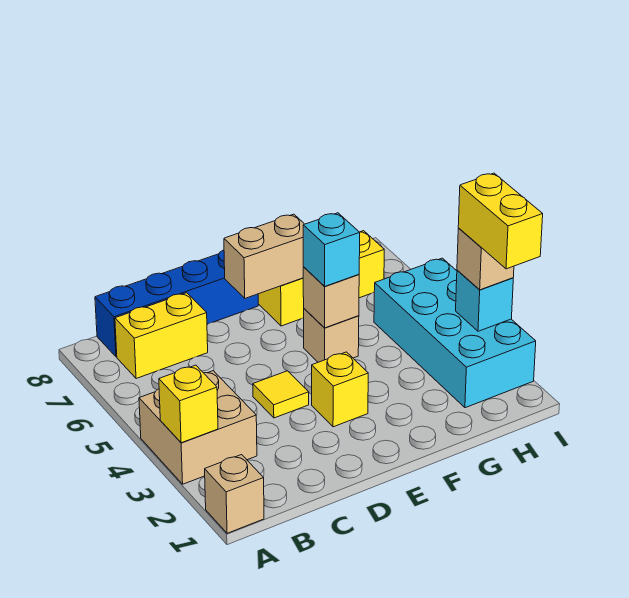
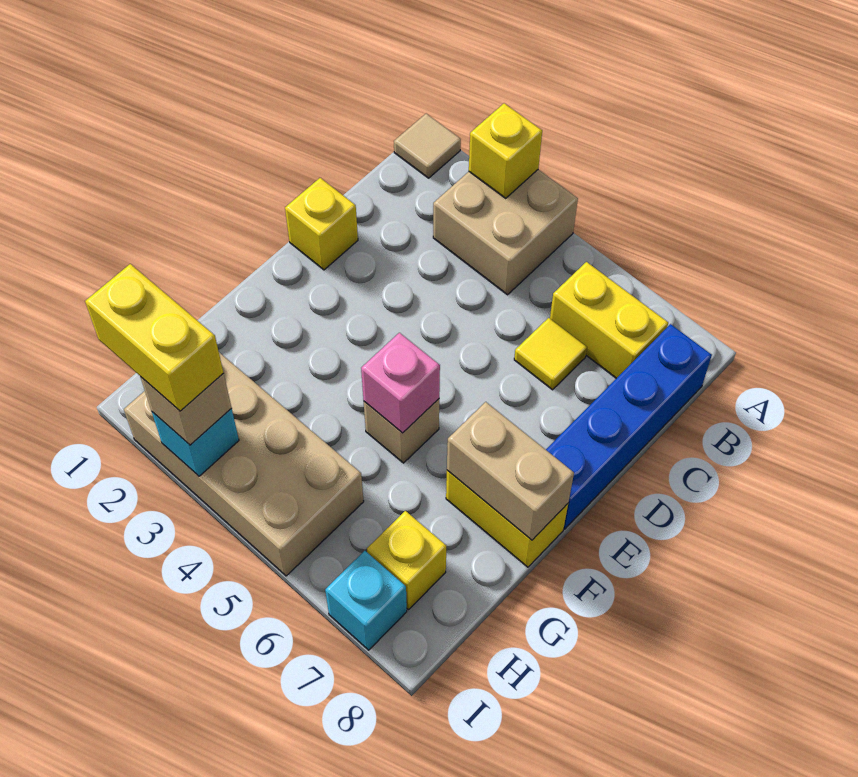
tan 1x1 brick [205,455,264,533] -> tan 1x1 tile [394,114,461,178]
yellow 1x2 brick [115,293,208,379] -> yellow 1x2 brick turned to [550,262,668,378]
yellow 1x1 tile [253,371,309,418] -> yellow 1x1 tile moved to [514,318,587,390]
yellow 1x1 brick [312,352,368,427] -> yellow 1x1 brick moved to [285,178,358,270]
tan 1x2 brick [224,214,304,298] -> tan 1x2 brick turned to [447,402,574,540]
tan 1x1 brick [303,267,359,328] -> pink 1x1 brick [361,333,440,433]
cyan 1x1 brick [303,213,360,286] -> cyan 1x1 brick moved to [325,551,407,650]
cyan 2x4 brick [374,258,536,408] -> tan 2x4 brick [124,353,364,576]

